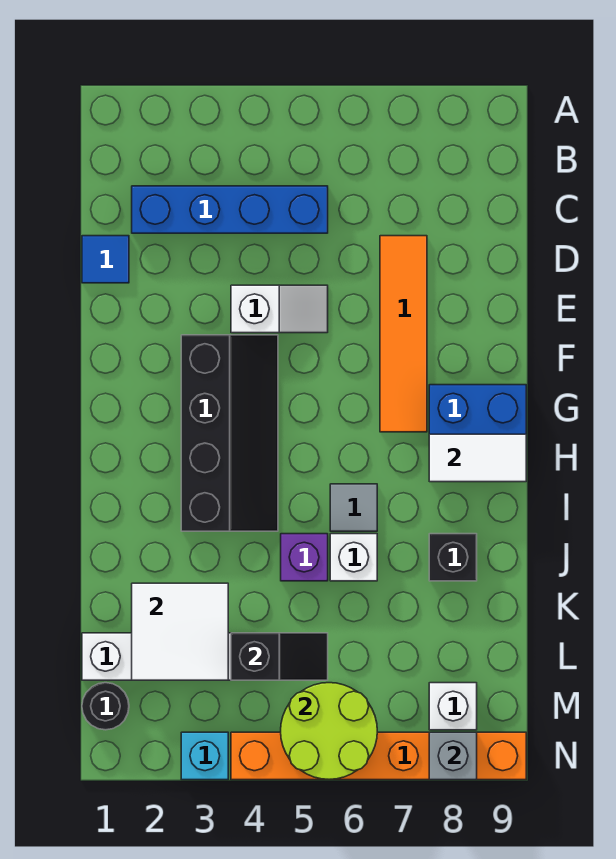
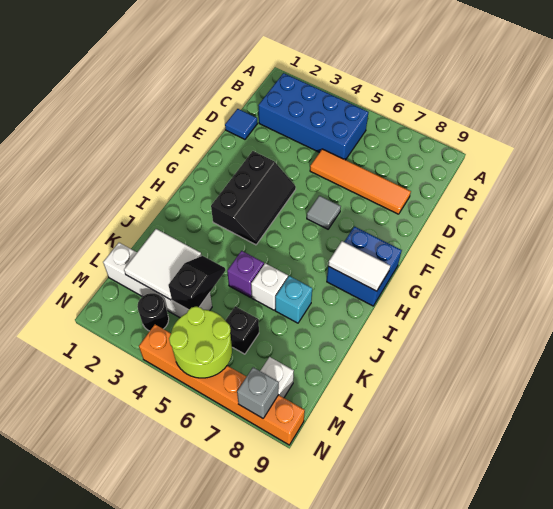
blue 1x4 brick [132,186,328,233] -> blue 2x4 brick [258,73,369,160]
orange 1x4 tile [380,236,427,432] -> orange 1x4 tile turned to [310,149,411,214]
white 1x2 slope [231,285,328,333] -> none
black 2x4 slope [181,335,278,531] -> black 2x3 slope [211,151,296,245]
grey 1x1 tile [330,484,377,531] -> grey 1x1 tile moved to [307,196,341,229]
black 1x1 brick [429,534,477,581] -> black 1x1 brick moved to [225,306,259,354]
black 1x2 slope [231,633,328,680] -> black 1x2 slope turned to [168,256,225,310]
black 1x1 round brick [82,683,129,730] -> black 1x1 round brick moved to [137,293,169,331]
cyan 1x1 brick [181,732,228,780] -> cyan 1x1 brick moved to [275,276,312,323]

